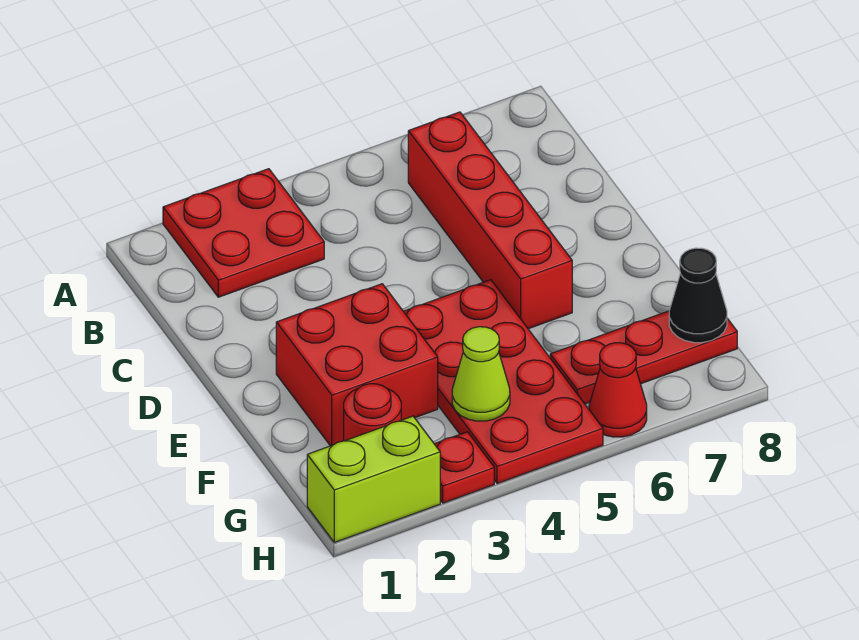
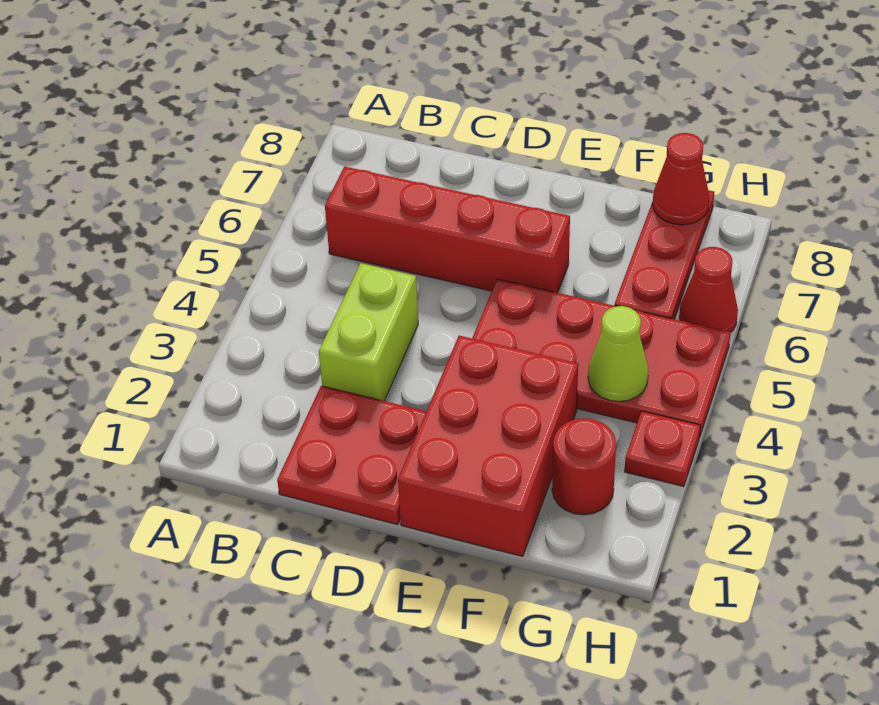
red 2x2 plate [163,169,324,297] -> red 2x2 plate moved to [277,386,426,525]
red 2x2 brick [276,284,438,446] -> red 2x3 brick [398,336,578,556]
black 1x1 cone [669,248,727,343] -> red 1x1 cone [652,133,709,225]
lime 1x2 brick [307,416,440,542] -> lime 1x2 brick moved to [319,263,418,401]

